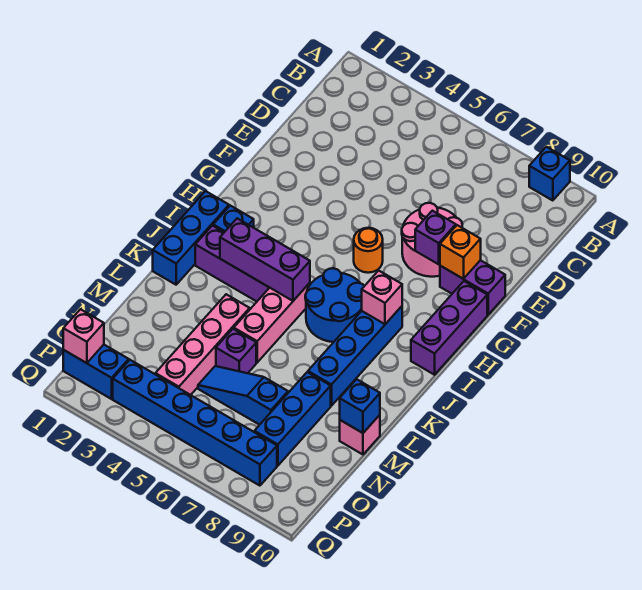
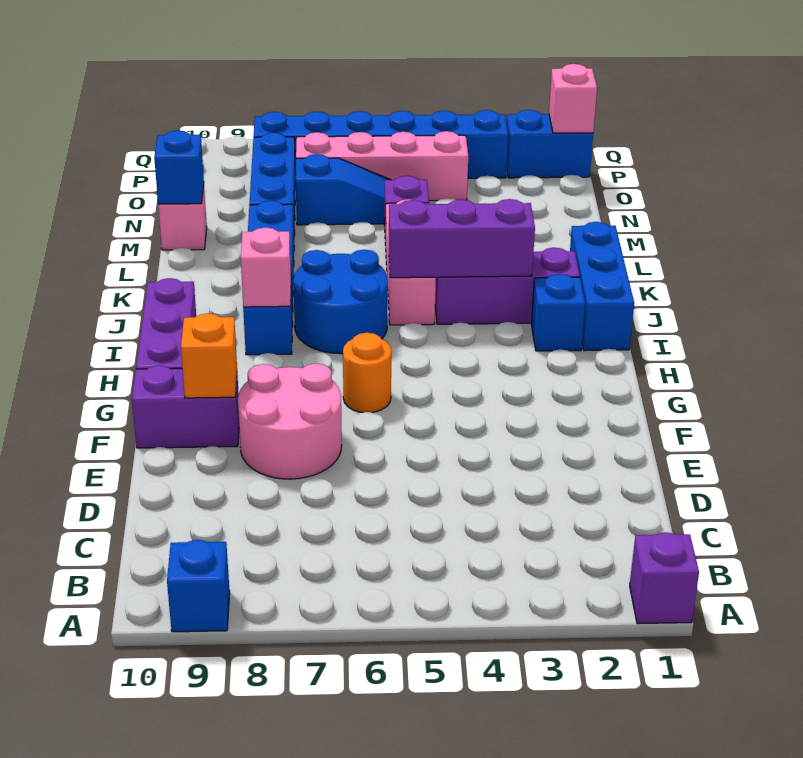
purple 1x1 brick [415,211,456,264] -> purple 1x1 brick moved to [630,532,699,624]
pink 1x4 brick [155,294,250,395] -> pink 1x4 brick turned to [296,131,468,201]

